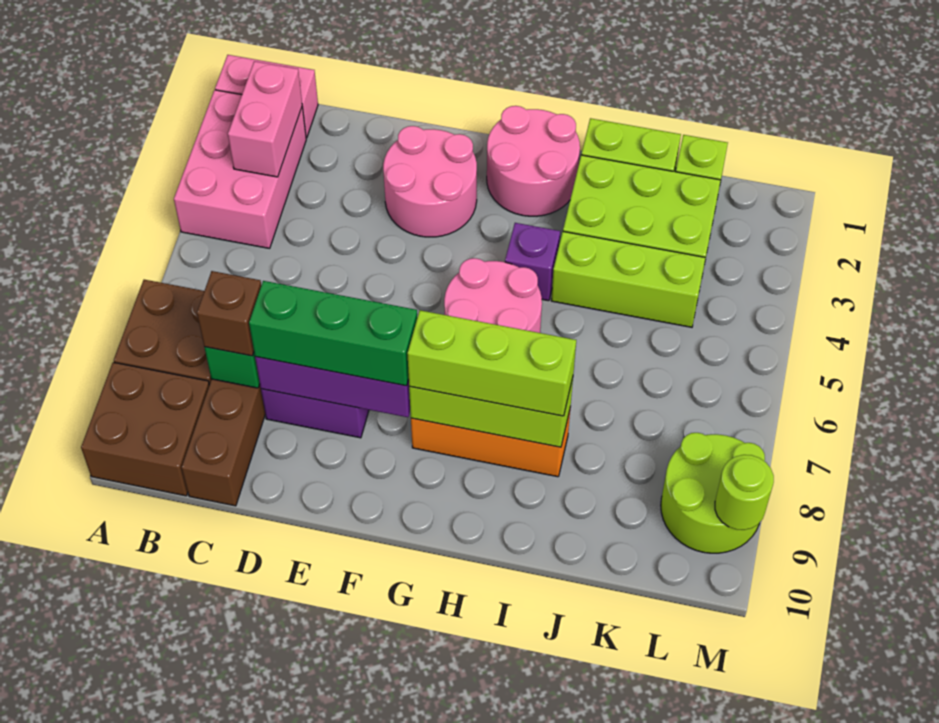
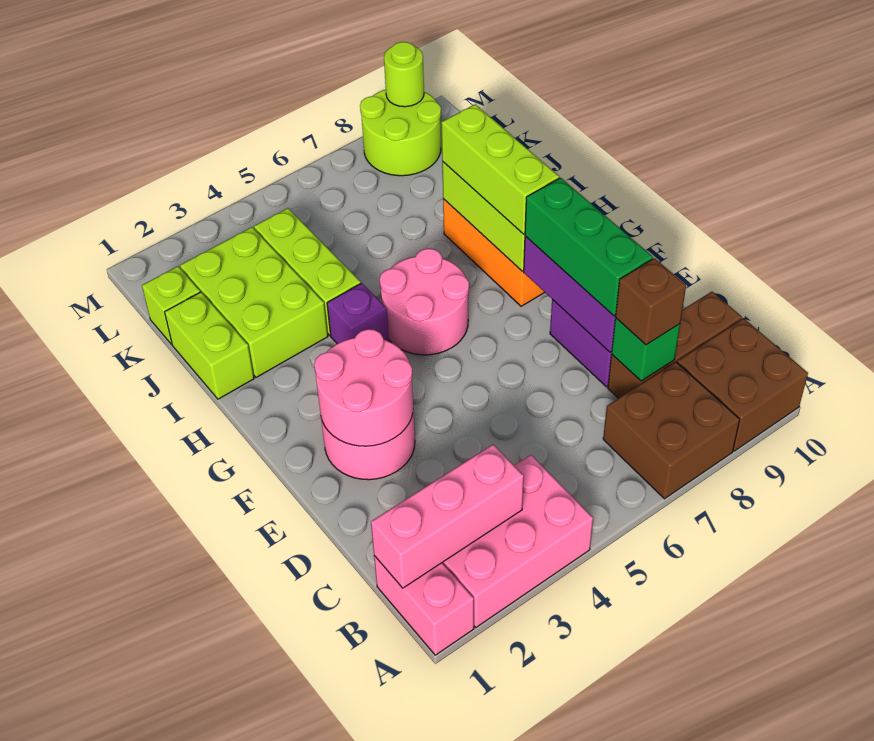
pink 1x2 brick [228,61,302,177] -> pink 1x3 brick [371,445,524,588]
pink 2x2 round brick [487,106,580,216] -> pink 2x2 round brick moved to [314,329,413,446]

